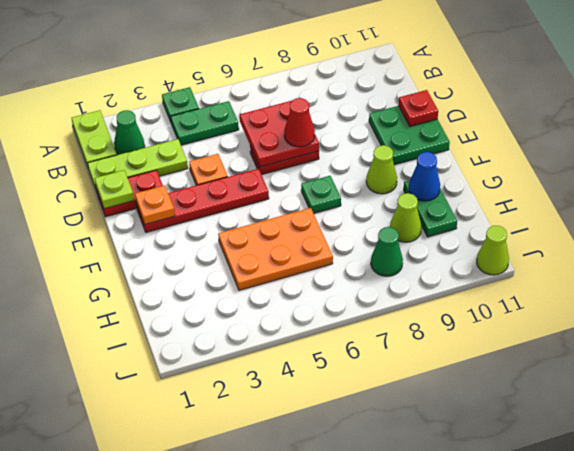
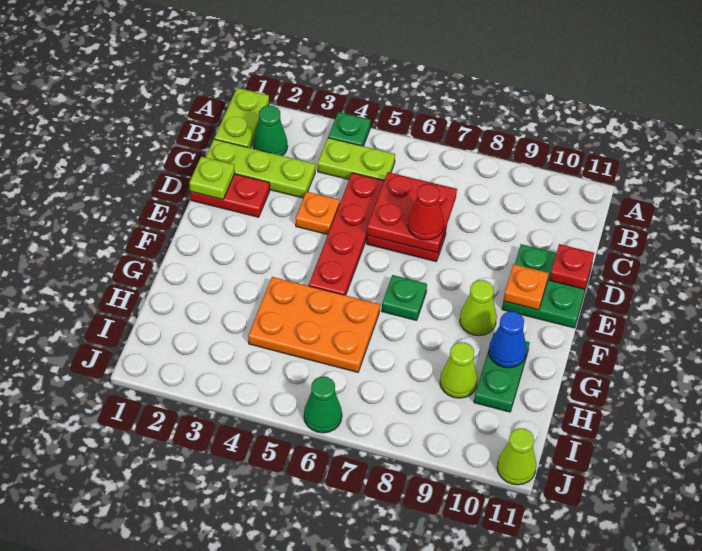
green 1x2 plate [171,101,239,145] -> lime 1x2 plate [318,138,395,180]
red 1x4 plate [136,169,269,232] -> red 1x4 plate turned to [309,173,384,295]
orange 1x1 plate [135,185,175,224] -> orange 1x1 plate moved to [504,264,549,310]
green 1x1 cone [371,227,403,276] -> green 1x1 cone moved to [304,377,342,433]

